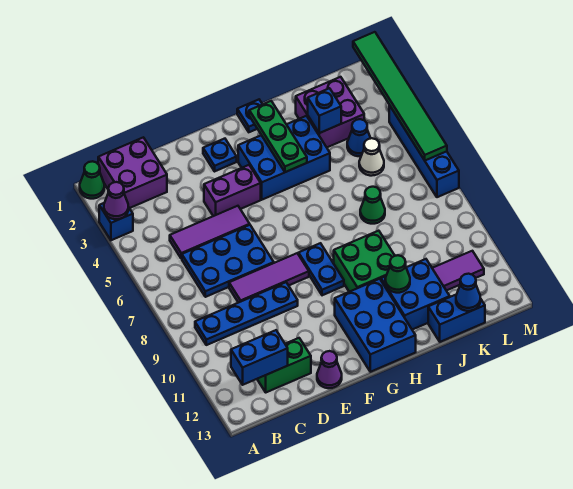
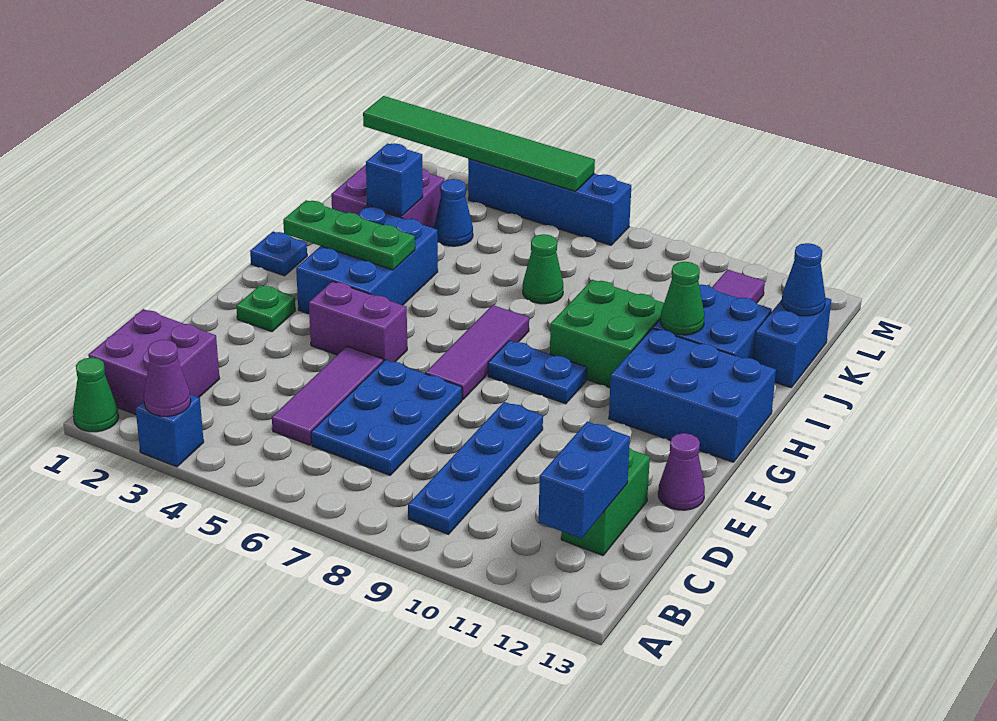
purple 1x3 tile [229,253,309,303] -> purple 1x3 tile moved to [425,305,529,400]
purple 1x2 brick [204,165,261,216] -> purple 1x2 brick turned to [309,281,407,362]
blue 1x1 plate [203,139,237,171] -> green 1x1 plate [236,285,295,332]
white 1x1 cone [359,138,384,176] -> none

